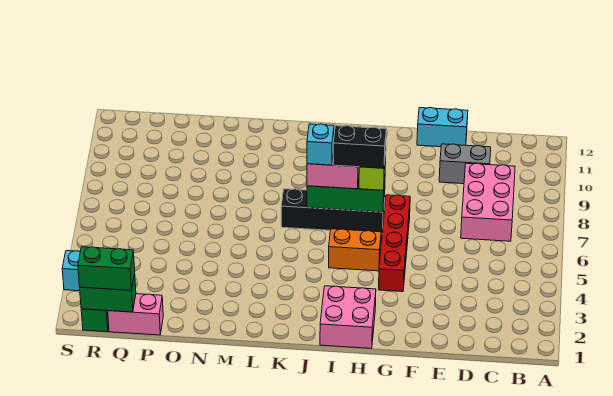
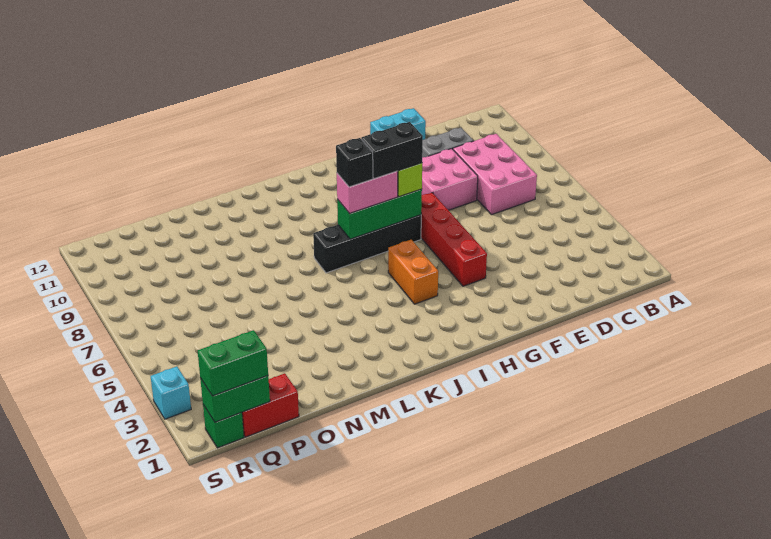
pink 2x2 brick [320,286,376,348] -> pink 2x2 brick moved to [422,149,478,210]
orange 1x2 brick [329,229,381,271] -> orange 1x2 brick turned to [388,240,438,304]
cyan 1x1 brick [307,124,334,165] -> black 1x1 brick [336,138,373,187]
pink 1x2 brick [108,294,163,335] -> red 1x2 brick [242,373,299,437]

